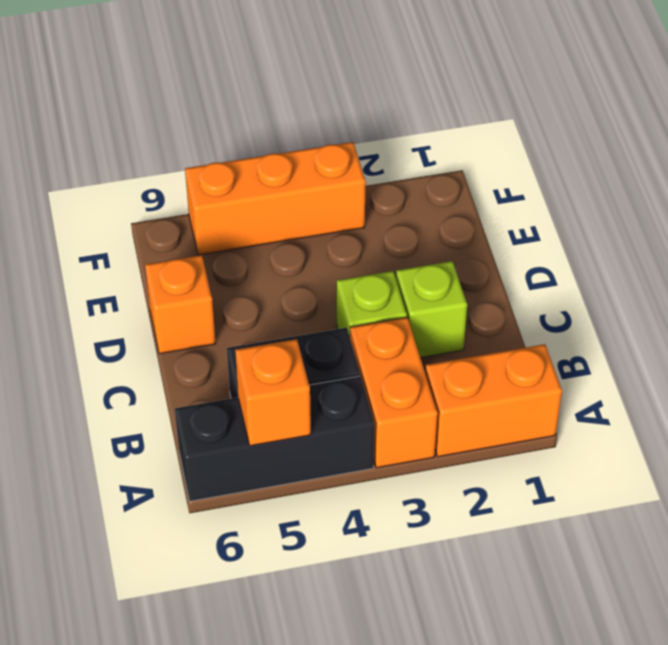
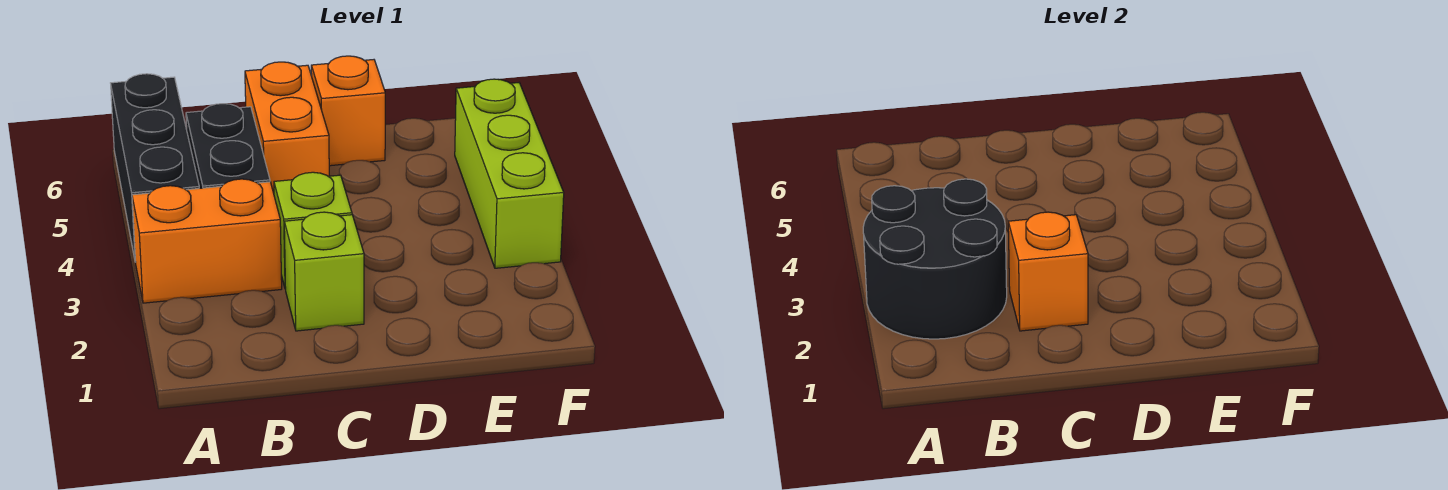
orange 1x2 brick [425,344,562,457] -> orange 1x2 brick moved to [245,62,329,193]
none -> black 2x2 round brick [863,179,1007,339]
orange 1x1 brick [235,339,311,446] -> orange 1x1 brick moved to [1008,212,1088,331]
orange 1x3 brick [185,142,366,255] -> lime 1x3 brick [455,79,564,268]

